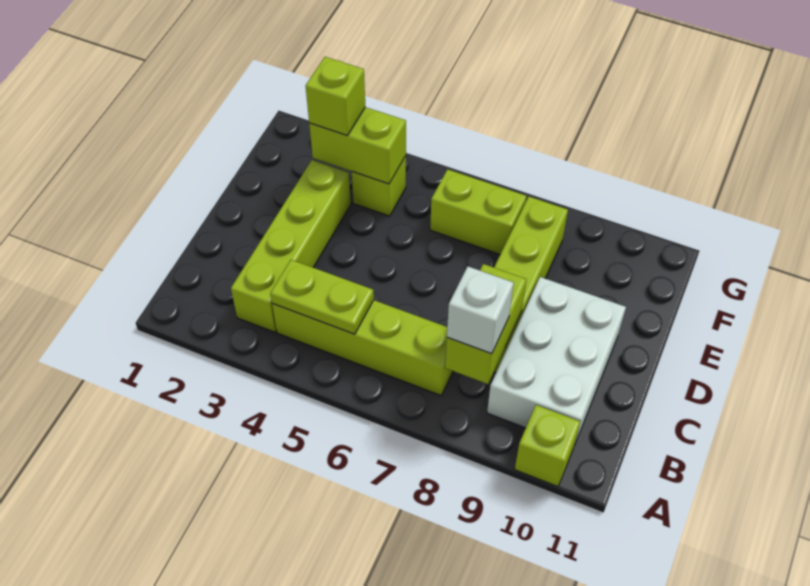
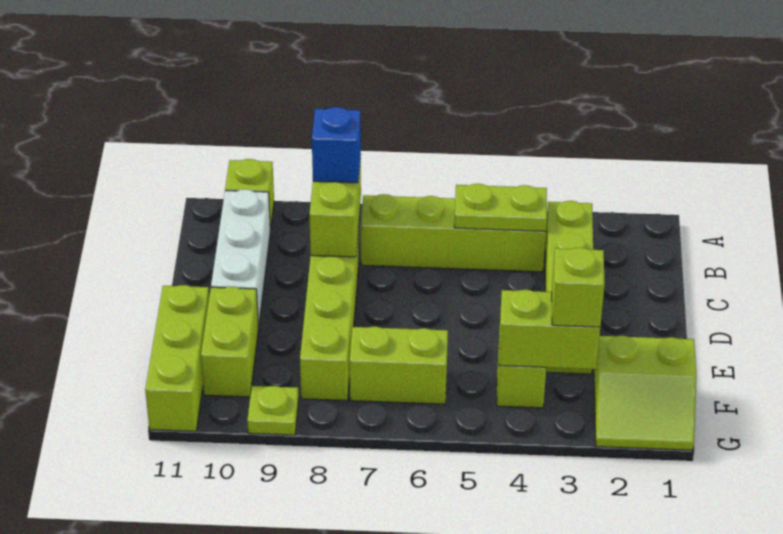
white 1x1 brick [447,266,514,354] -> blue 1x1 brick [312,107,361,183]
white 2x3 brick [487,277,626,443] -> white 1x3 brick [211,189,270,327]
none -> lime 1x2 brick [201,287,258,397]
none -> lime 1x3 brick [145,285,209,431]
none -> lime 2x2 slope [594,336,696,450]
none -> lime 1x1 plate [247,386,299,435]

